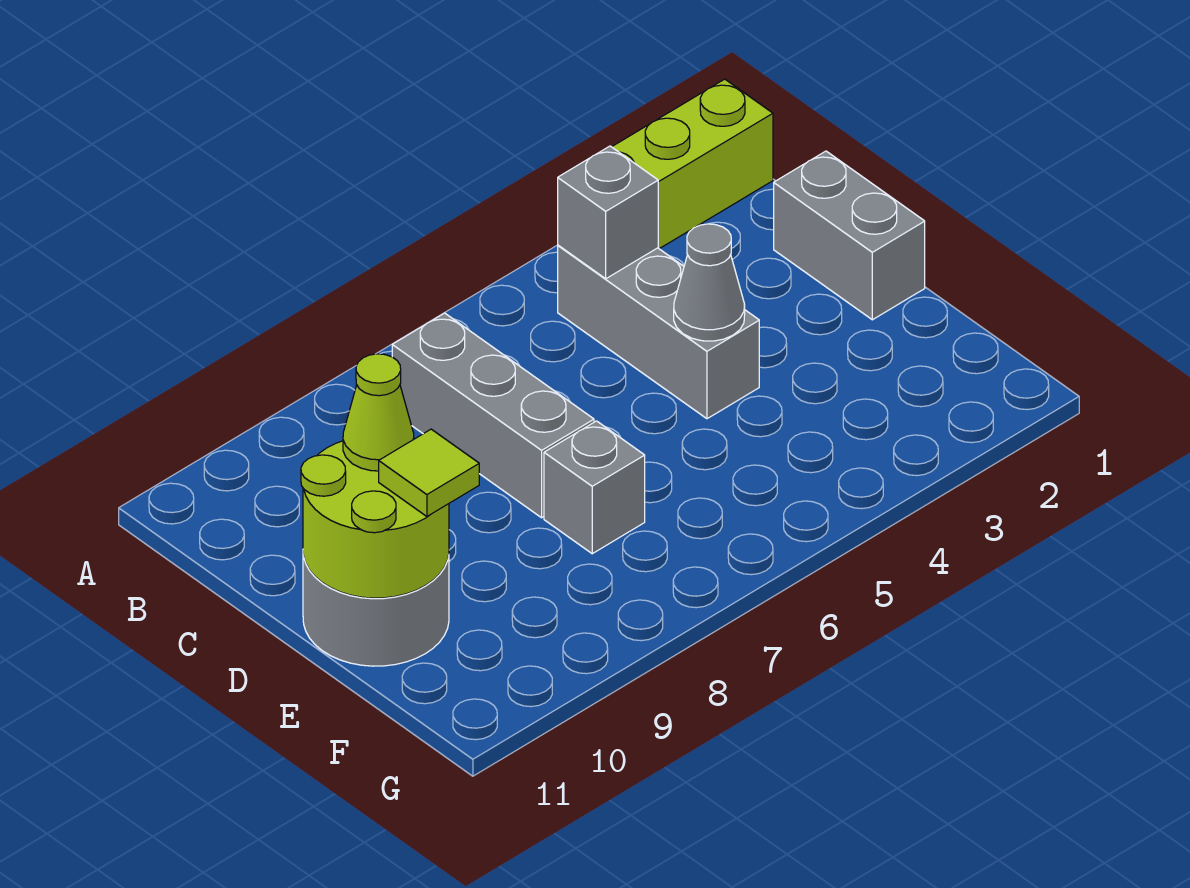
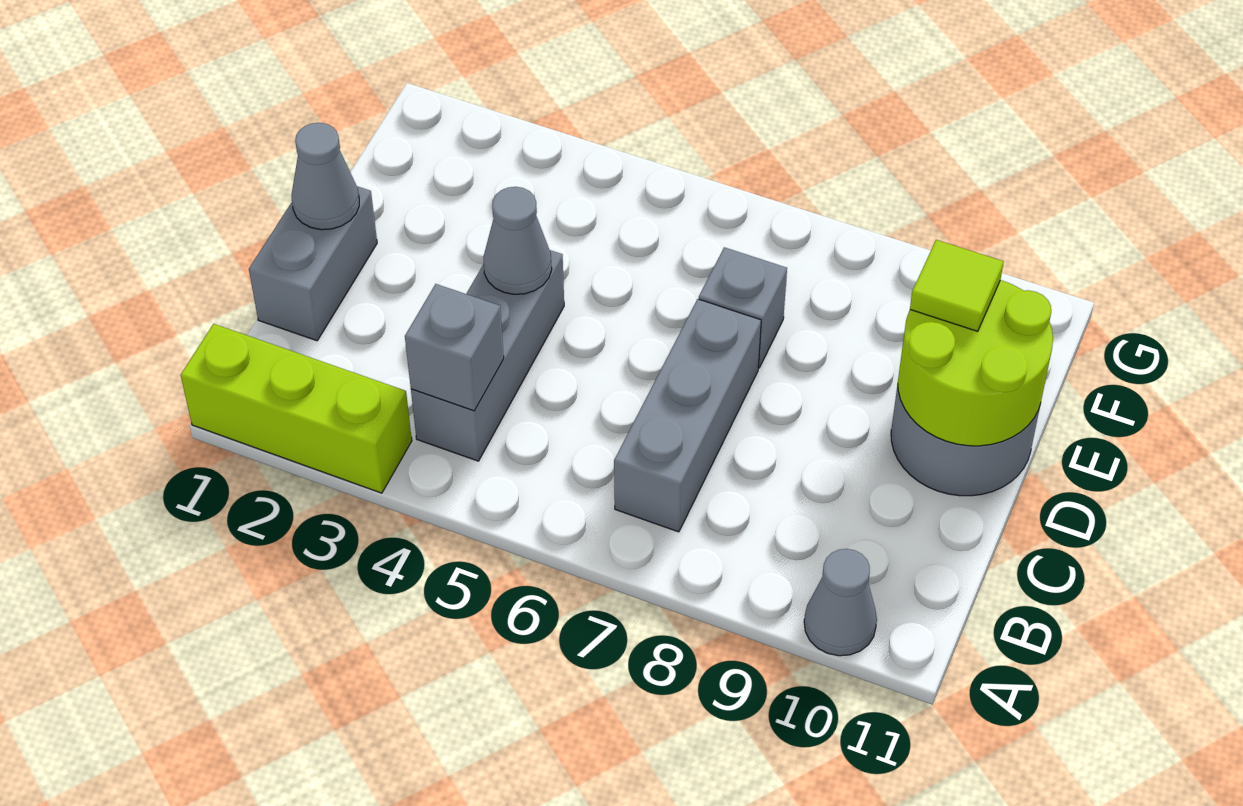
none -> grey 1x1 cone [804,549,877,656]
none -> grey 1x1 cone [292,123,359,230]
lime 1x1 cone [343,354,414,471] -> none

